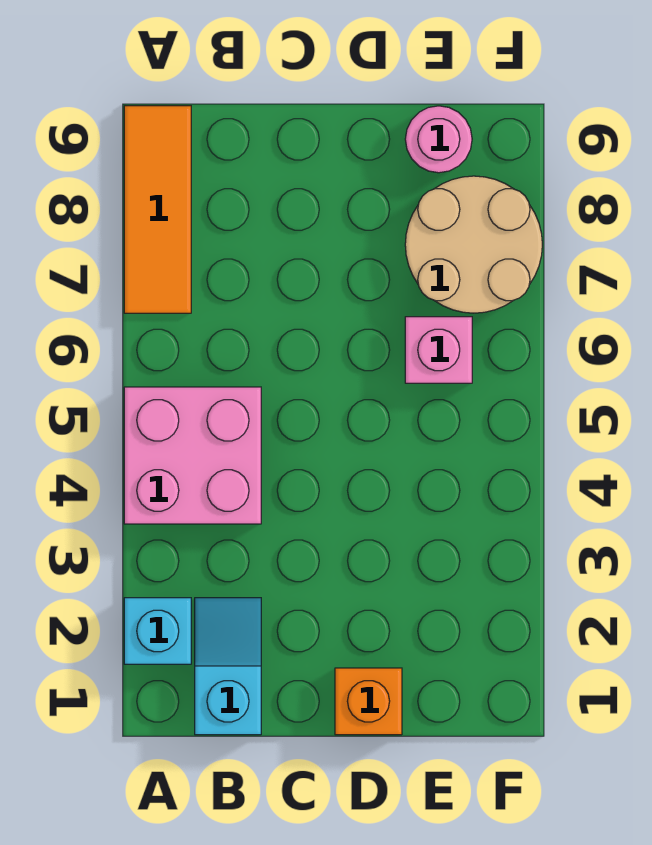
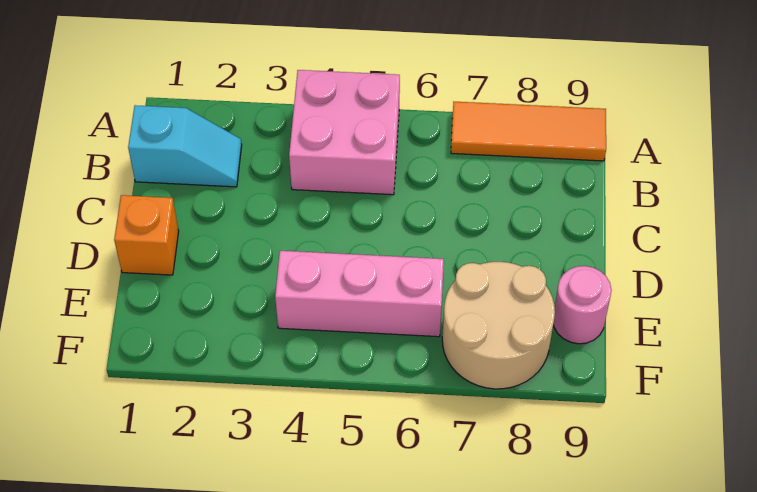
cyan 1x1 brick [124,598,191,664] -> none
pink 1x1 brick [405,317,472,383] -> pink 1x3 brick [275,251,444,337]

